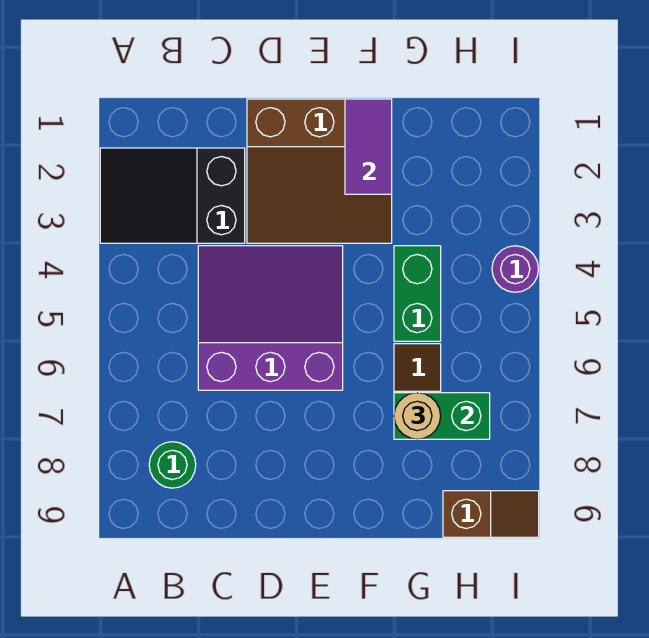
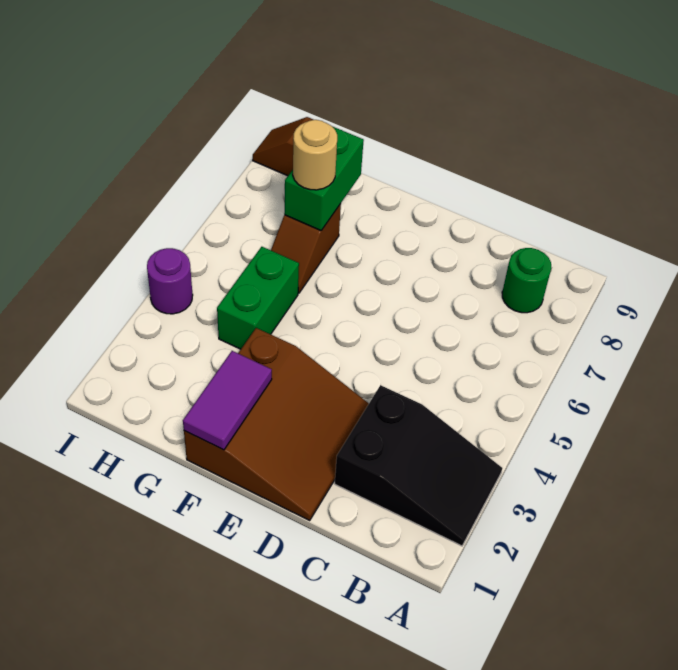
purple 3x3 slope [198,246,343,390] -> none
brown 3x3 slope [247,99,392,243] -> brown 3x3 slope turned to [184,328,369,520]
green 1x2 brick [394,393,490,439] -> green 1x2 brick turned to [284,126,364,230]

